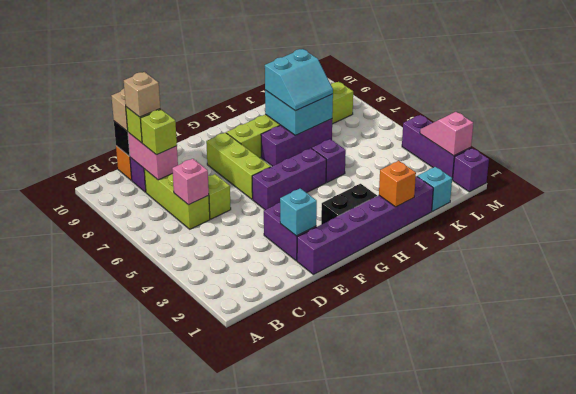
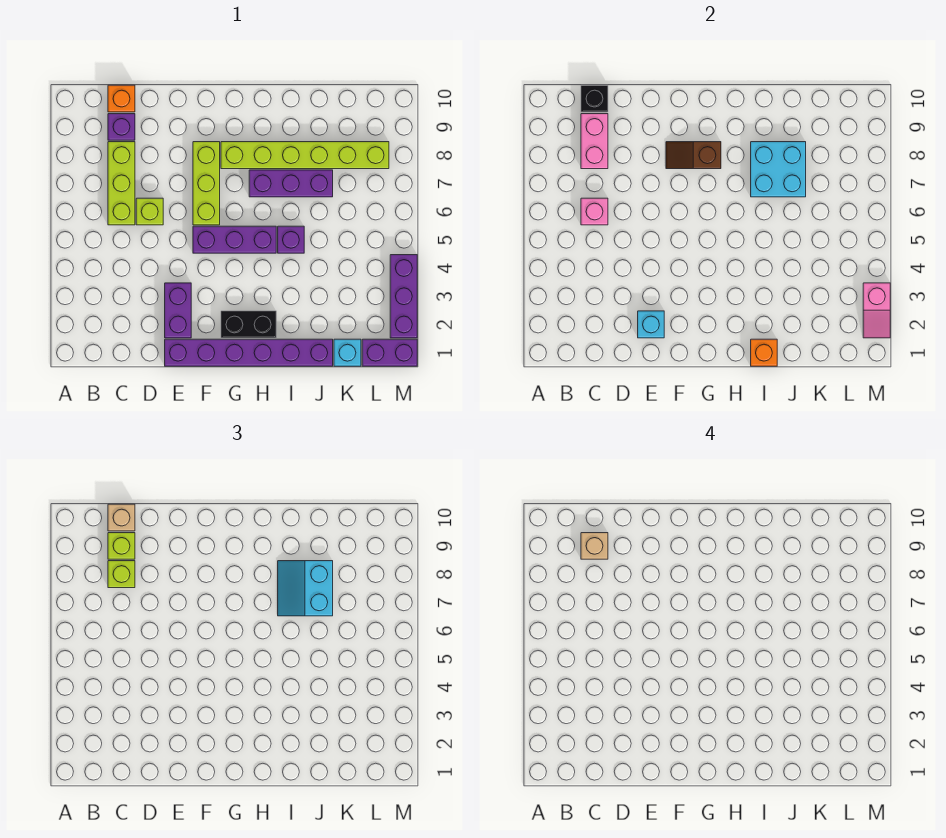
none -> brown 1x2 slope [666,142,721,169]
cyan 2x2 slope [265,49,333,111] -> cyan 2x2 slope turned to [278,561,333,616]
purple 1x1 brick [453,148,489,192] -> purple 1x2 brick [362,339,417,366]
pink 1x2 slope [420,112,473,156] -> pink 1x2 slope turned to [863,283,890,338]

